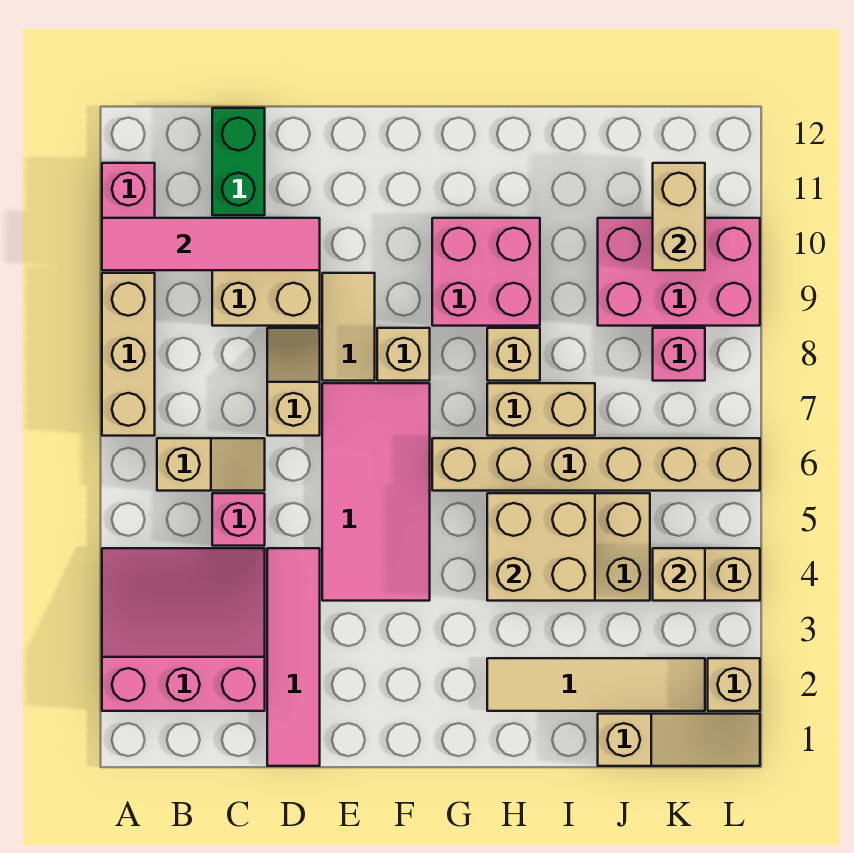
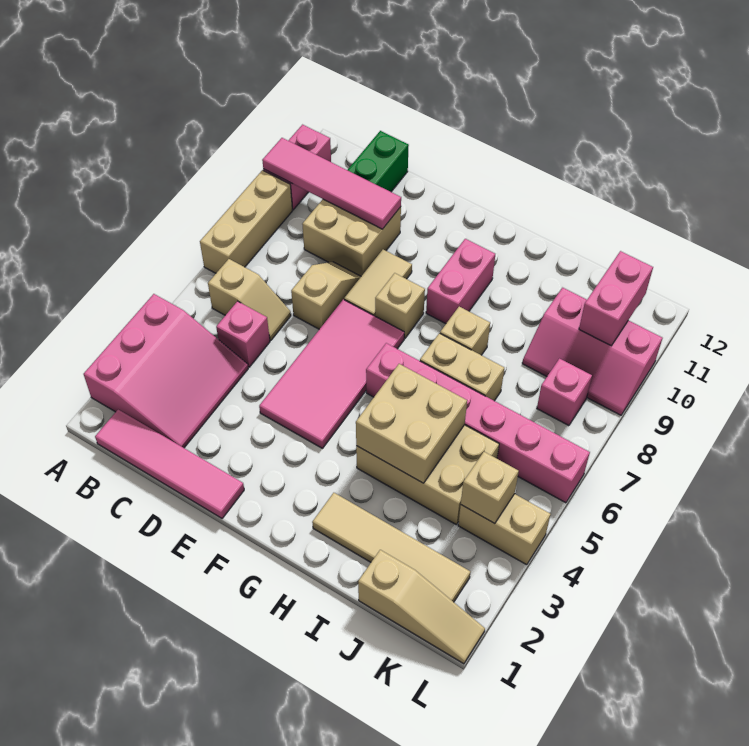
pink 3x3 slope [102,548,265,711] -> pink 3x3 slope turned to [84,294,248,448]
pink 1x4 tile [267,548,320,766] -> pink 1x4 tile turned to [95,410,244,518]
tan 1x6 brick [432,438,760,491] -> pink 1x6 brick [366,343,590,503]
pink 2x2 brick [432,218,540,326] -> pink 1x2 brick [426,239,495,324]
pink 2x3 brick [598,218,760,326] -> pink 2x3 slope [522,288,662,415]
tan 1x2 brick [653,163,705,270] -> pink 1x2 brick [579,251,653,346]
tan 1x1 brick [708,658,760,711] -> none

